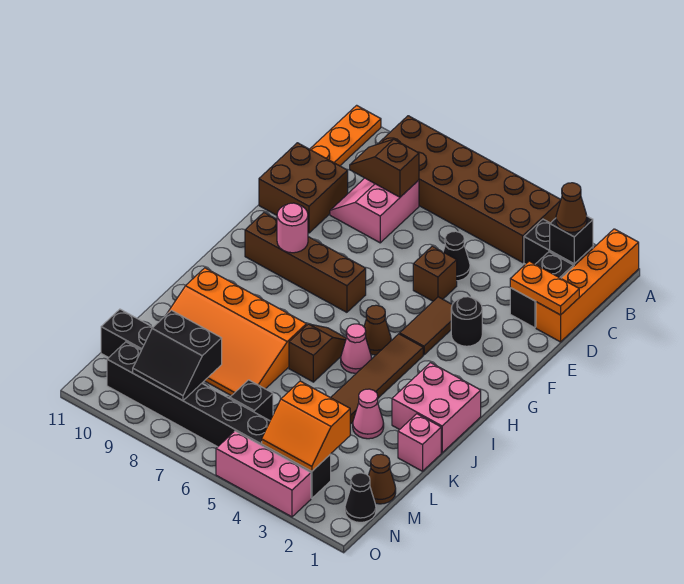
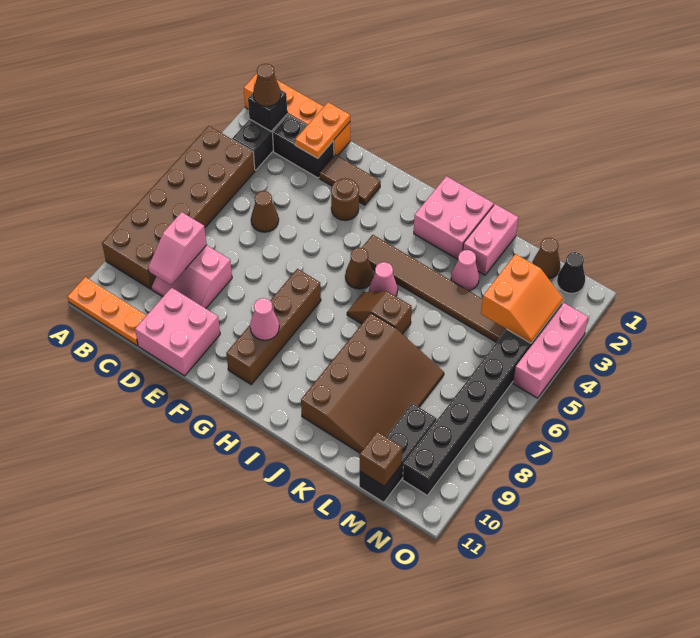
brown 1x2 slope [350,139,419,197] -> pink 1x2 slope [148,212,207,285]
black 1x1 cone [443,231,470,281] -> brown 1x1 cone [251,191,279,232]
brown 2x2 brick [259,143,348,233] -> pink 2x2 brick [135,288,220,376]
brown 1x1 brick [413,246,457,301] -> brown 1x1 brick moved to [360,432,402,486]
black 1x1 round brick [451,297,482,346] -> brown 1x1 round brick [331,178,359,221]
brown 1x2 tile [400,297,452,355] -> brown 1x2 tile moved to [319,155,381,205]
pink 1x1 round brick [277,203,308,253] -> pink 1x1 cone [250,298,279,340]
orange 3x4 slope [166,268,307,396] -> brown 3x4 slope [301,313,444,453]
pink 1x1 brick [398,414,441,471] -> pink 1x2 brick [463,204,518,275]
black 1x1 brick [230,380,273,421] -> none
black 2x2 slope [133,310,222,401] -> none

